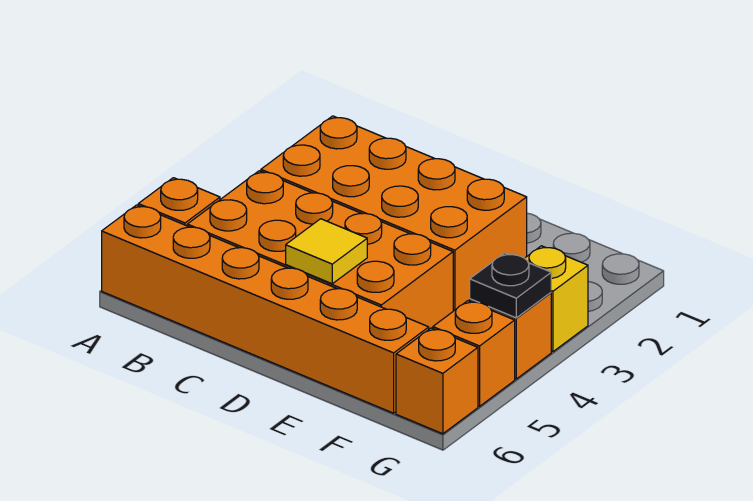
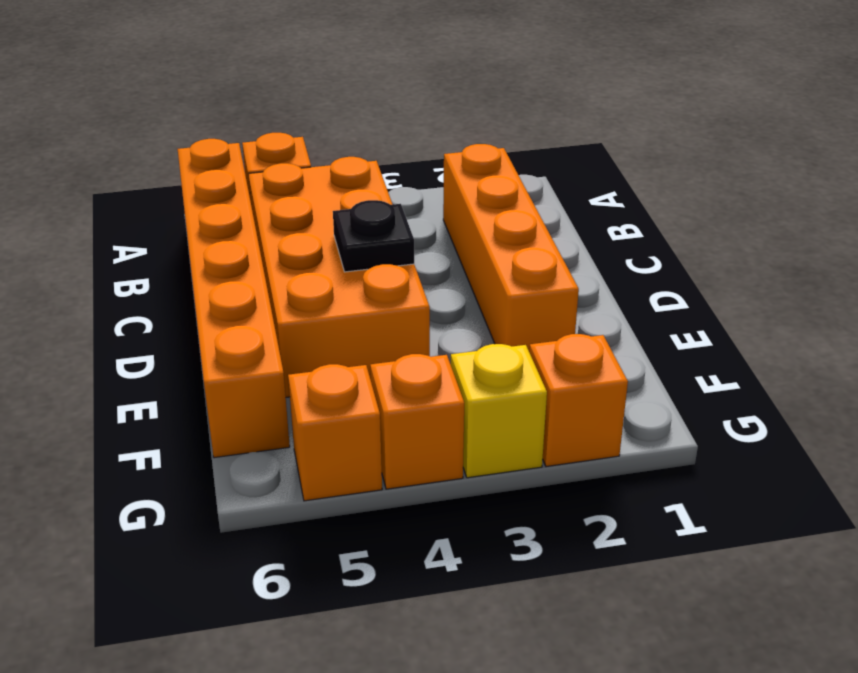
orange 2x4 brick [261,116,527,310] -> orange 1x4 brick [443,144,579,350]
yellow 1x1 tile [286,219,367,284] -> none
black 1x1 plate [470,253,551,318] -> black 1x1 plate moved to [333,200,414,272]
orange 1x1 brick [396,328,478,434] -> orange 1x1 brick moved to [529,334,628,467]

